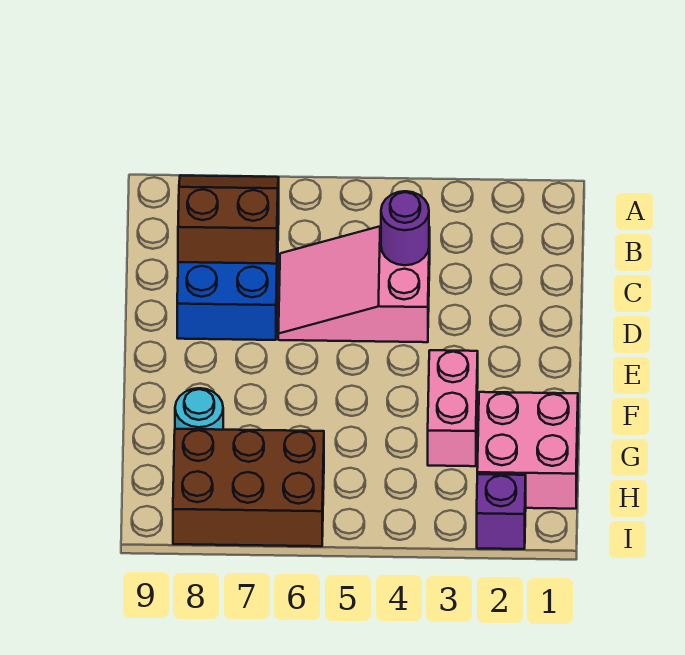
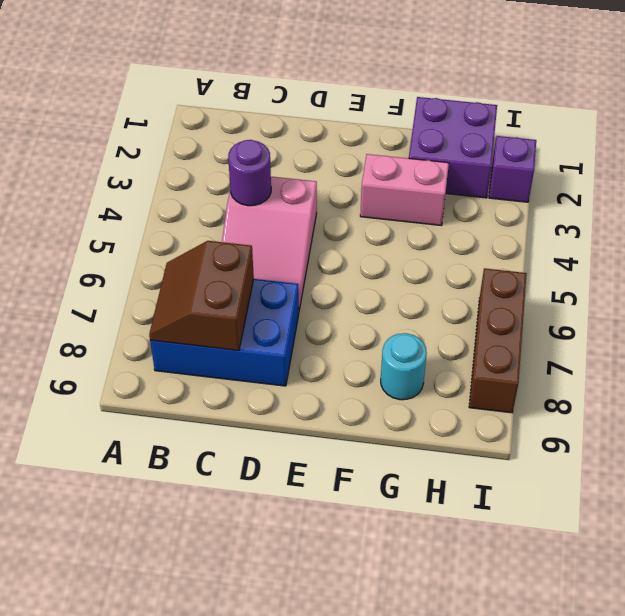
pink 2x2 brick [477,392,578,509] -> purple 2x2 brick [409,97,497,198]
brown 2x3 brick [173,429,324,546] -> brown 1x3 brick [469,268,527,413]

